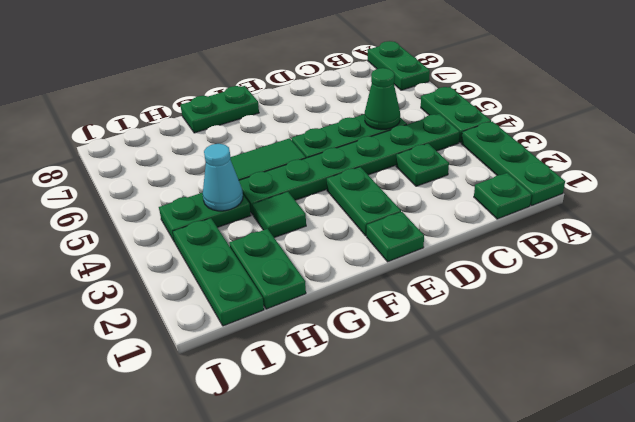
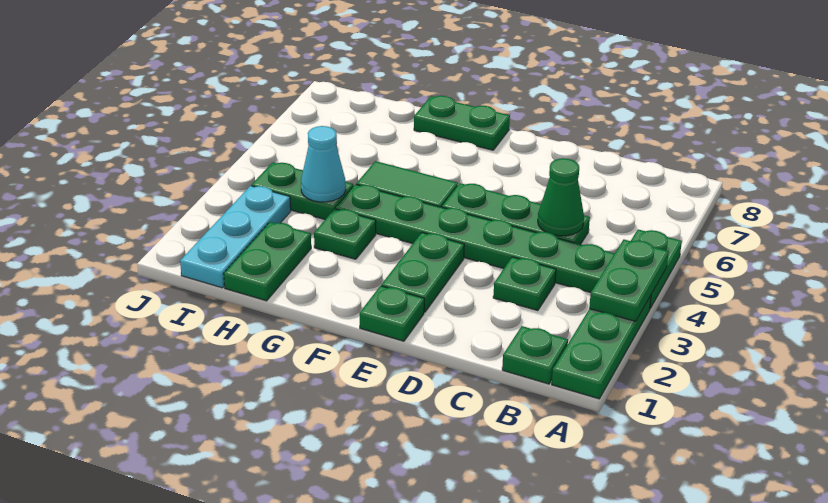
green 1x2 plate [368,41,430,90] -> green 1x2 plate moved to [589,240,669,321]
green 1x1 tile [252,192,306,238] -> green 1x1 plate [314,209,376,259]
green 1x3 plate [173,218,264,326] -> cyan 1x3 plate [180,186,291,288]

